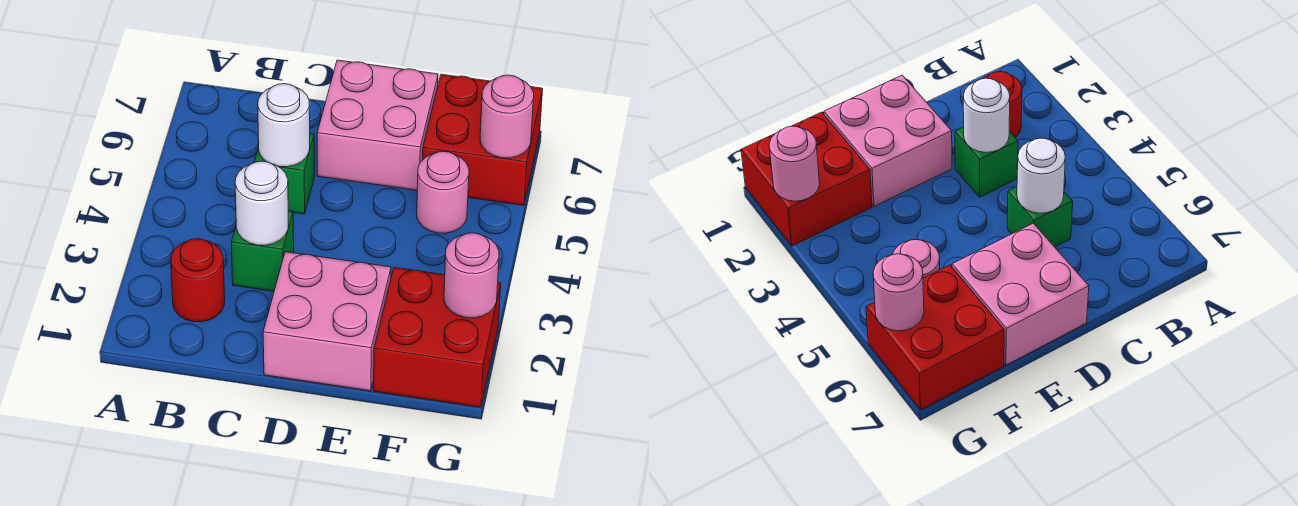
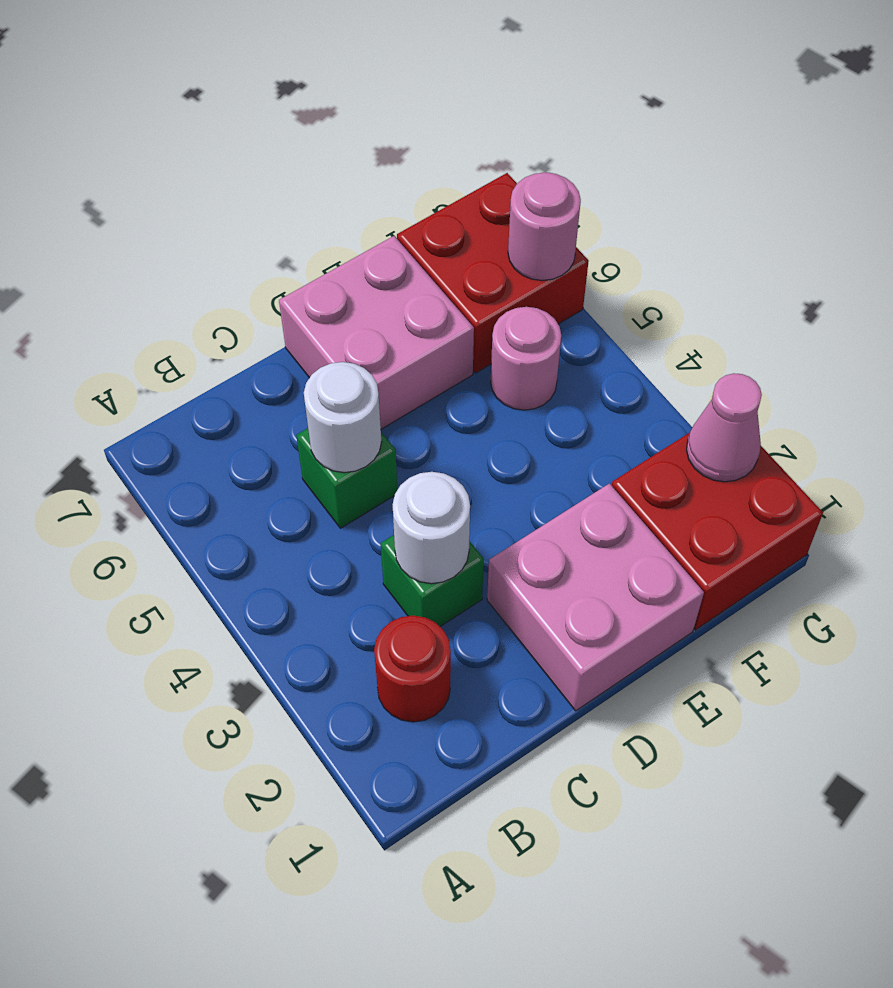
pink 1x1 round brick [444,233,499,318] -> pink 1x1 cone [686,373,762,482]

